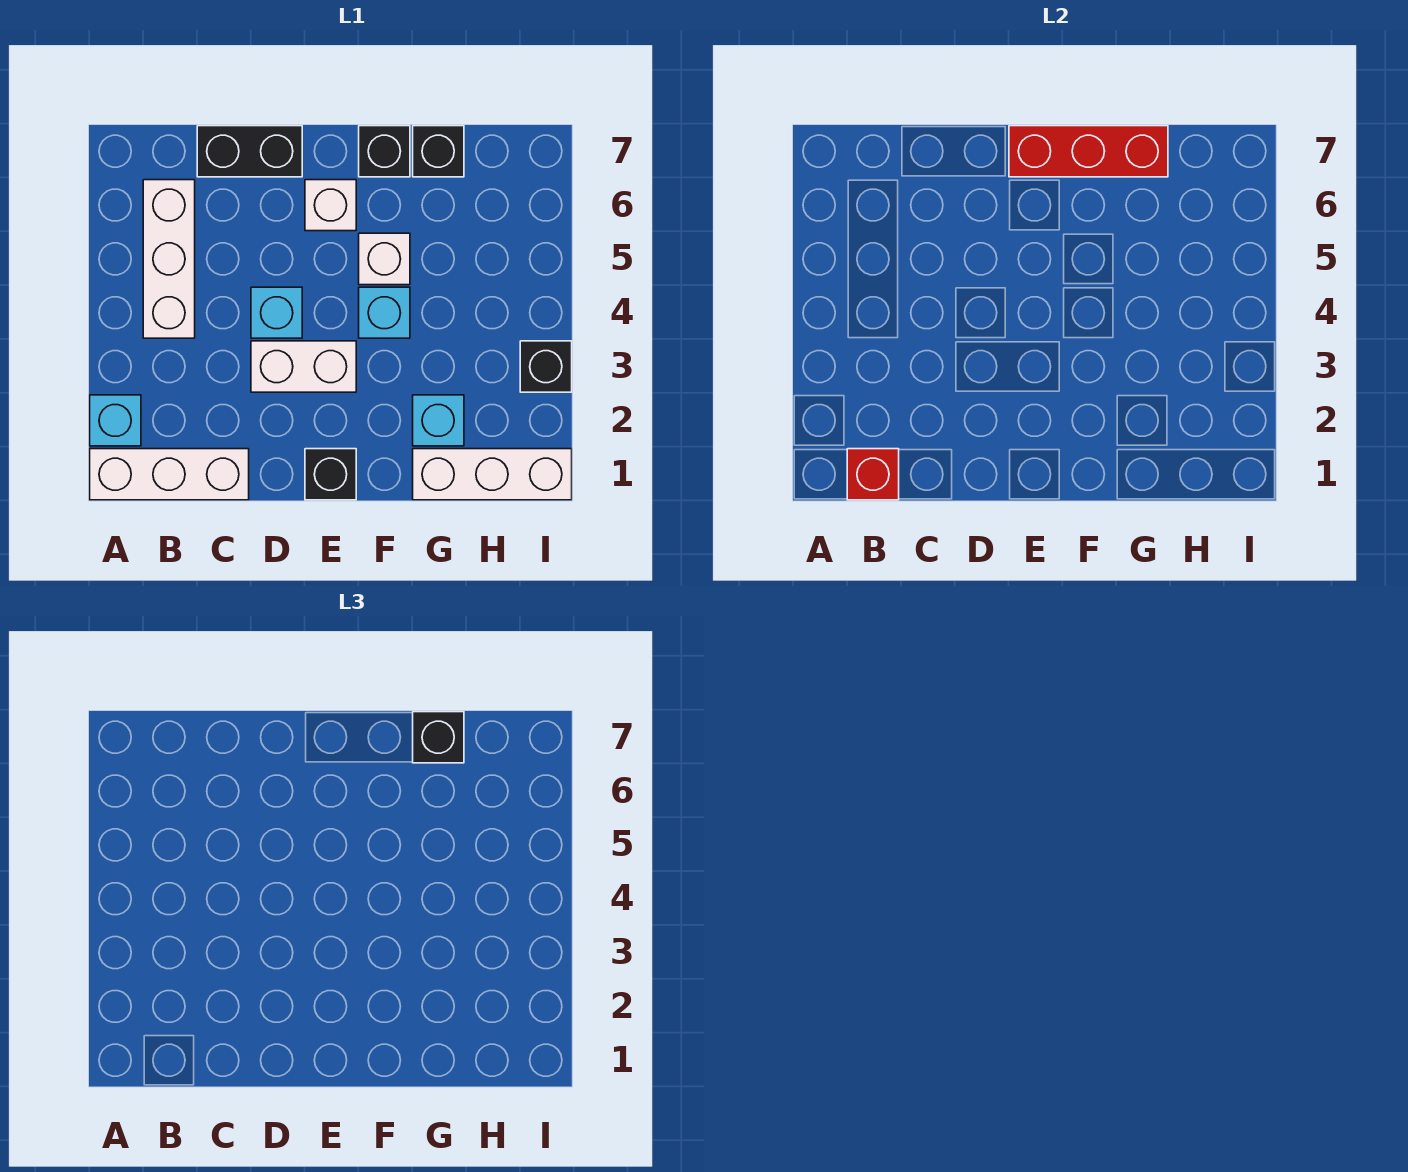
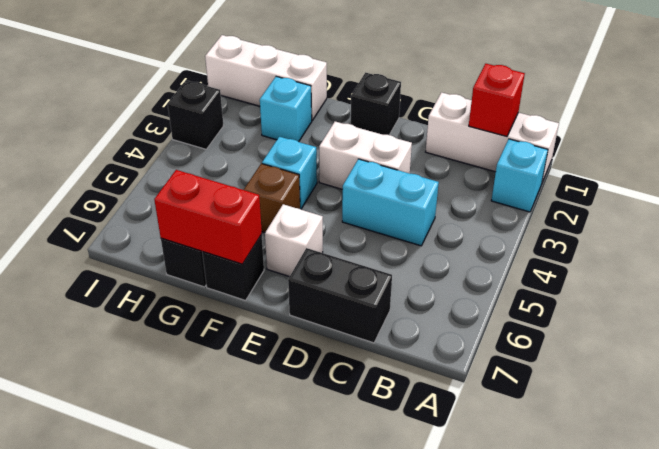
white 1x3 brick [143,180,195,338] -> none
cyan 1x1 brick [251,287,302,338] -> cyan 1x2 brick [342,159,439,246]
red 1x3 brick [1009,126,1168,177] -> red 1x2 brick [154,170,262,264]
white 1x1 brick [359,233,410,285] -> brown 1x1 brick [244,164,300,233]
black 1x1 brick [413,712,464,763] -> none

